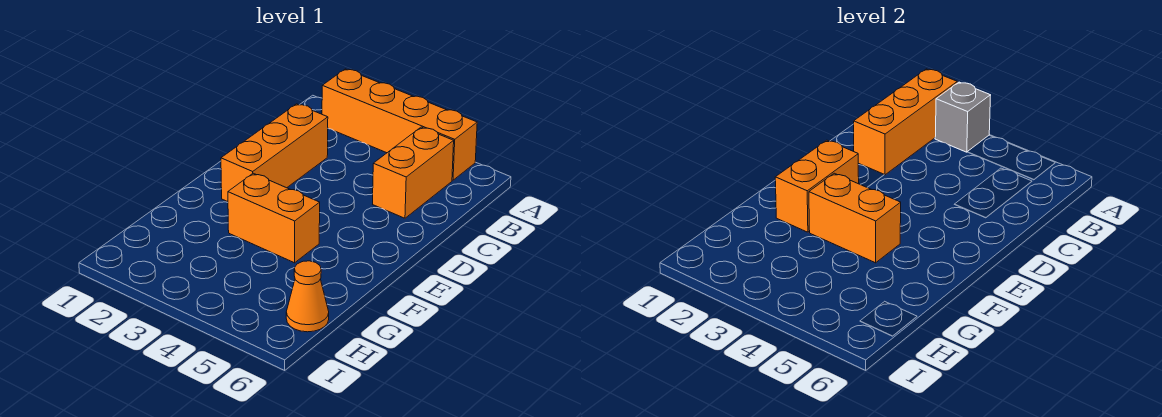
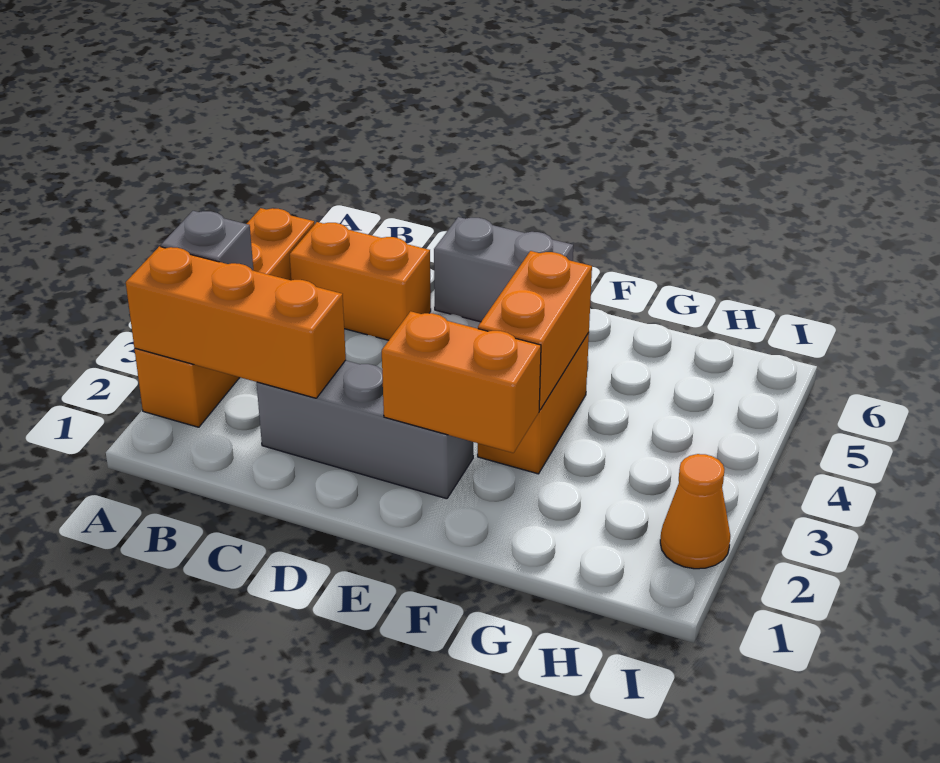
orange 1x3 brick [221,104,328,202] -> grey 1x3 brick [257,360,473,499]
none -> grey 1x2 brick [434,217,573,322]
orange 1x1 cone [286,261,329,332] -> orange 1x1 cone moved to [660,454,730,569]

